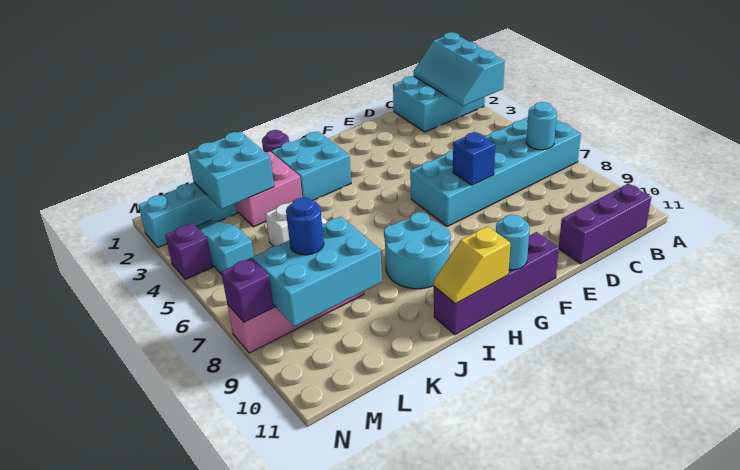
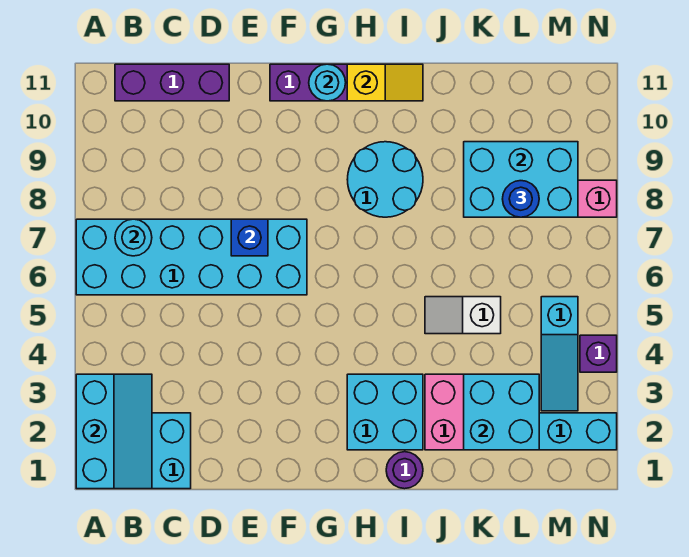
purple 1x1 brick [221,258,274,322] -> none

